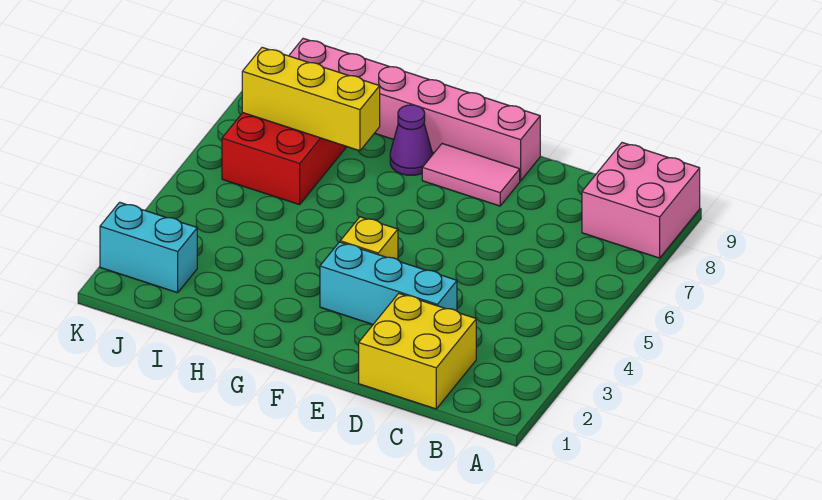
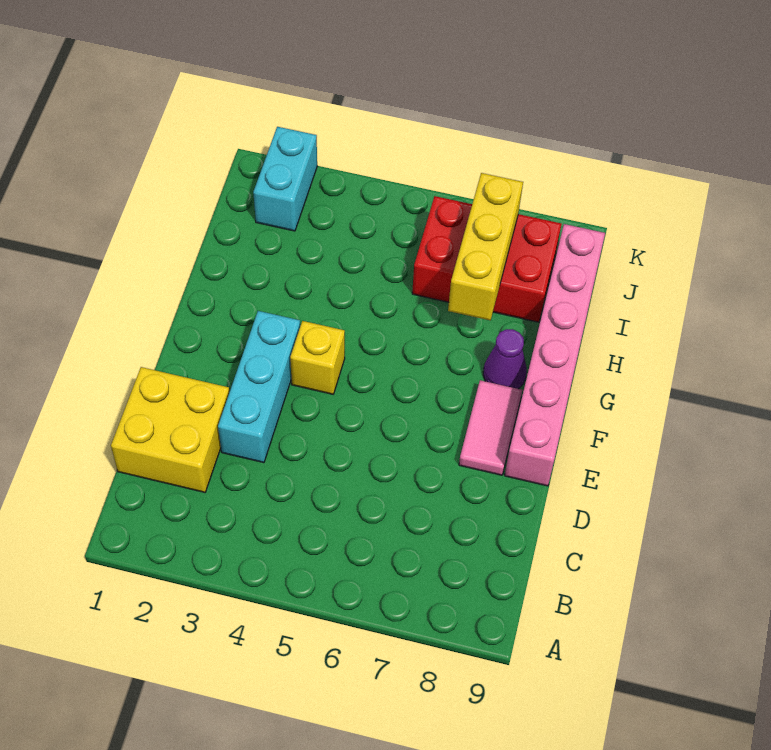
pink 2x2 brick [582,143,700,258] -> none

